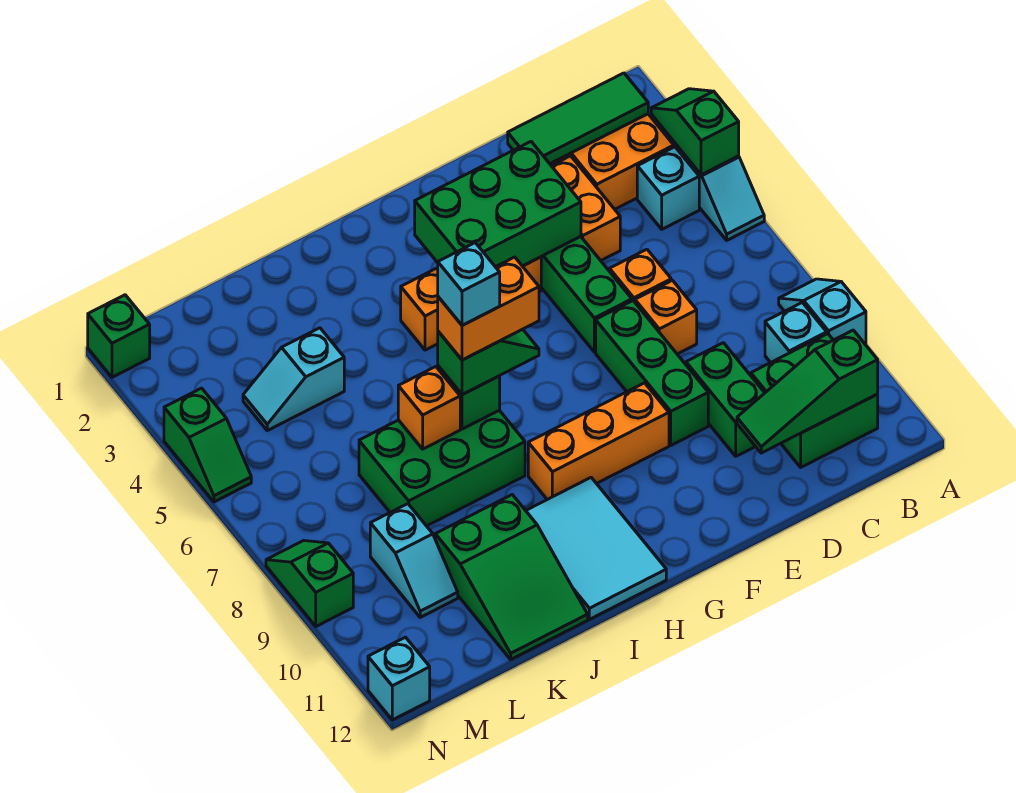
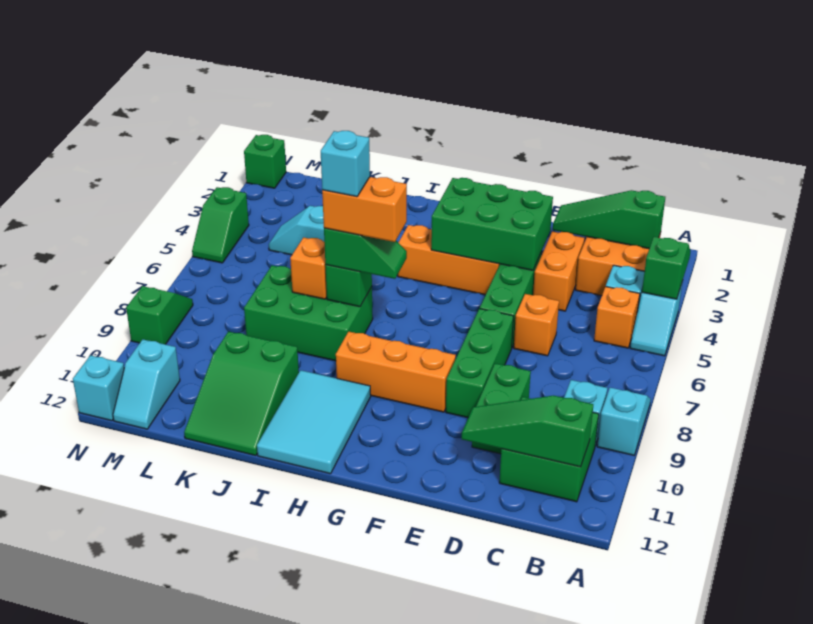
green 1x3 tile [508,73,648,164] -> green 1x3 slope [553,190,665,249]
orange 1x1 brick [635,280,697,354] -> orange 1x1 brick moved to [594,287,640,348]
cyan 1x2 slope [370,504,458,617] -> cyan 1x2 slope moved to [113,339,180,429]

